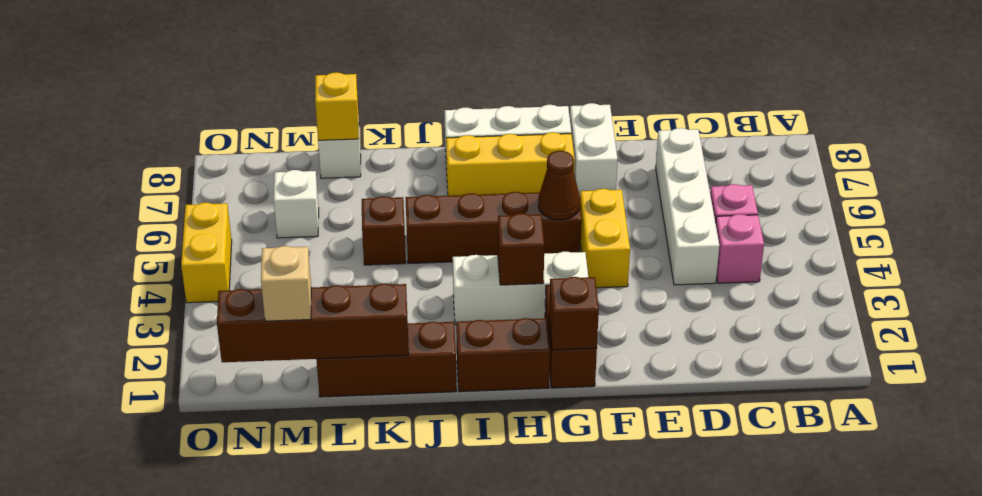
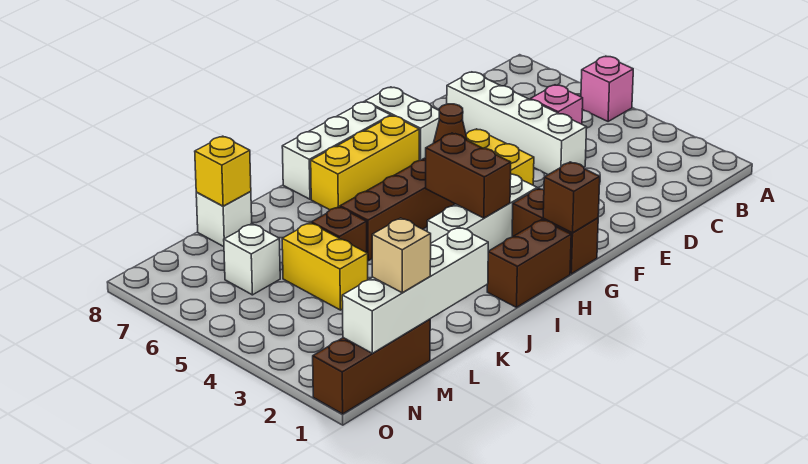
pink 1x1 brick [716,214,764,283] -> pink 1x1 brick moved to [581,56,633,122]
brown 1x1 brick [498,214,544,285] -> brown 1x2 brick [426,133,511,218]
brown 1x3 brick [317,322,456,397] -> brown 1x3 brick moved to [313,319,430,414]
brown 1x4 brick [217,284,409,362] -> white 1x4 brick [342,227,488,353]
yellow 1x2 brick [181,203,232,303] -> yellow 1x2 brick moved to [282,223,368,310]

